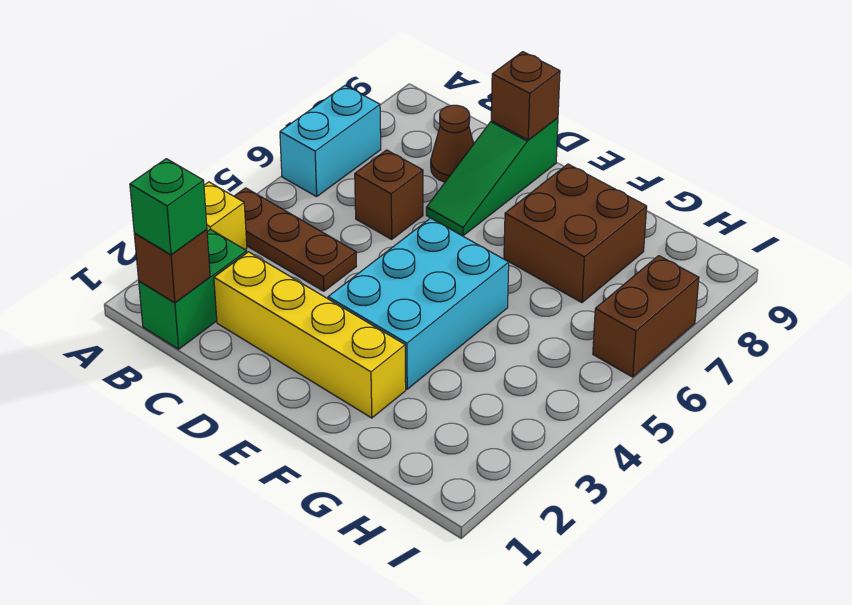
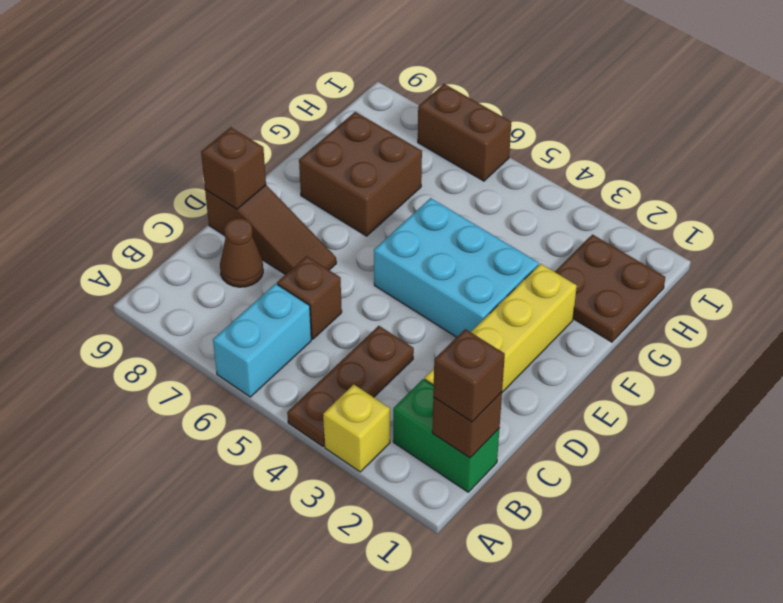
cyan 1x2 brick [280,86,381,197] -> cyan 1x2 brick turned to [213,284,311,397]
green 1x1 brick [130,159,207,255] -> brown 1x1 brick [433,329,505,422]
green 1x3 slope [426,118,558,236] -> brown 1x3 slope [205,185,336,275]
none -> brown 2x2 plate [555,235,665,342]

